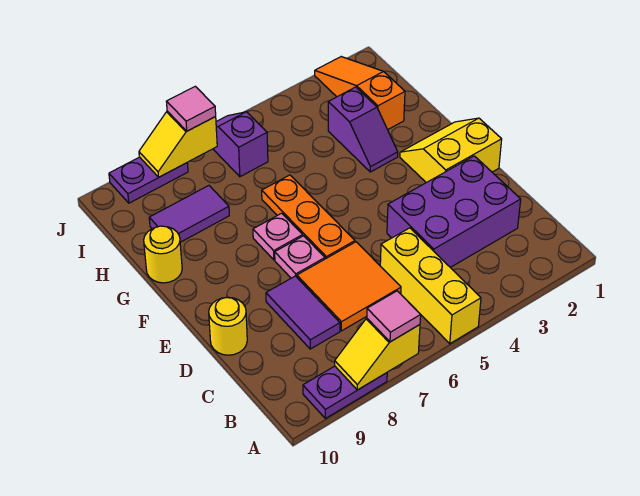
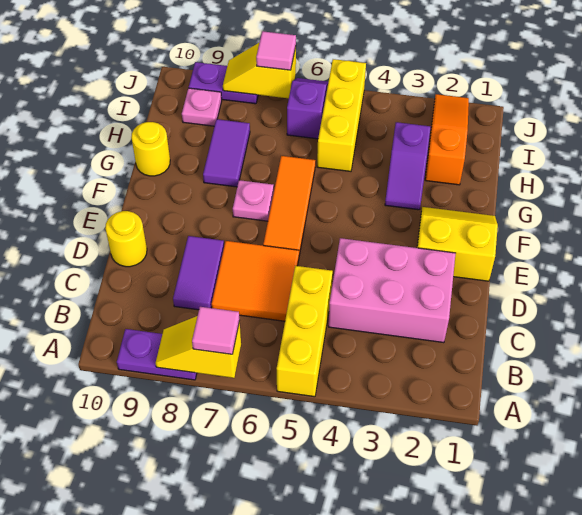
purple 2x3 brick [387,156,521,267] -> pink 2x3 brick [328,238,456,343]
orange 1x3 plate [262,175,355,259] -> orange 1x3 tile [263,156,315,255]
pink 1x1 plate [275,236,325,278] -> pink 1x1 plate moved to [182,88,222,126]
none -> yellow 1x3 brick [317,59,366,171]
purple 1x2 tile [149,186,229,242] -> purple 1x2 tile turned to [203,119,250,187]

